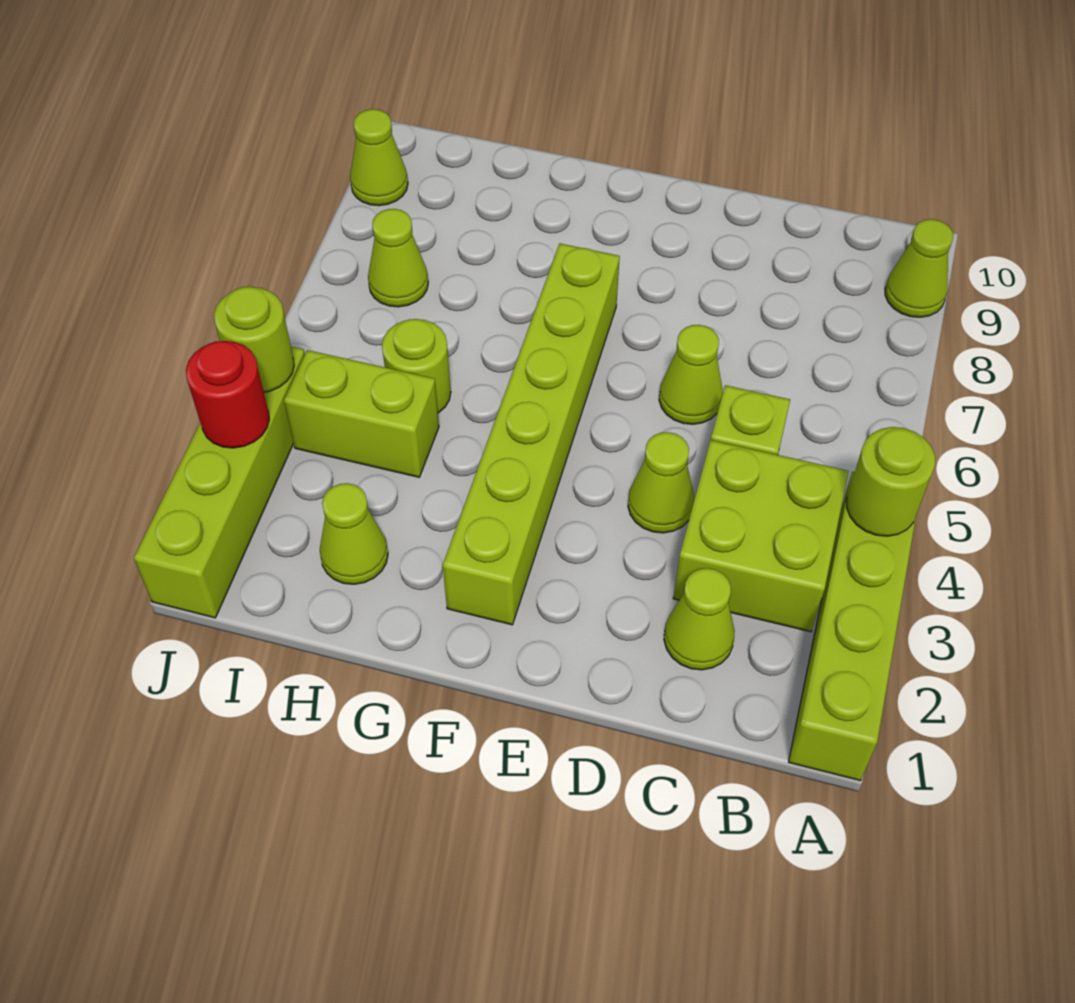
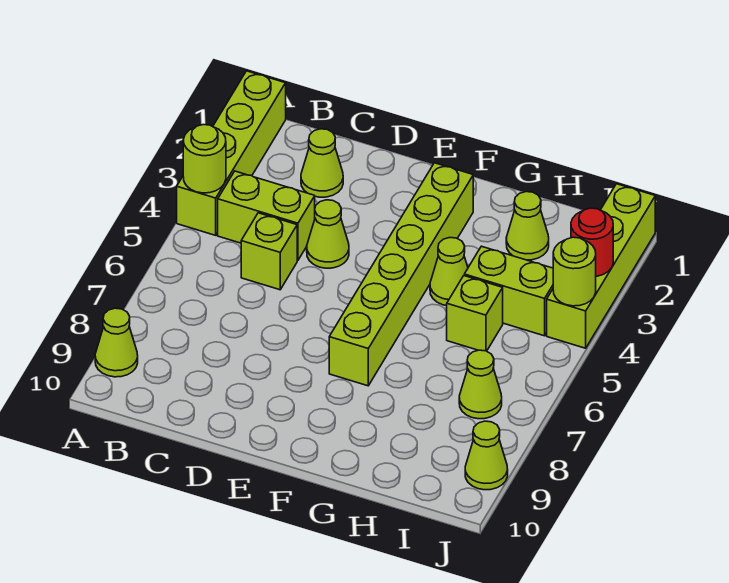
lime 2x2 brick [673,440,849,632] -> lime 1x2 brick [218,171,315,261]
lime 1x1 cone [659,325,723,424] -> lime 1x1 cone moved to [430,238,468,306]
lime 1x1 round brick [382,319,451,413] -> lime 1x1 brick [447,276,503,351]

